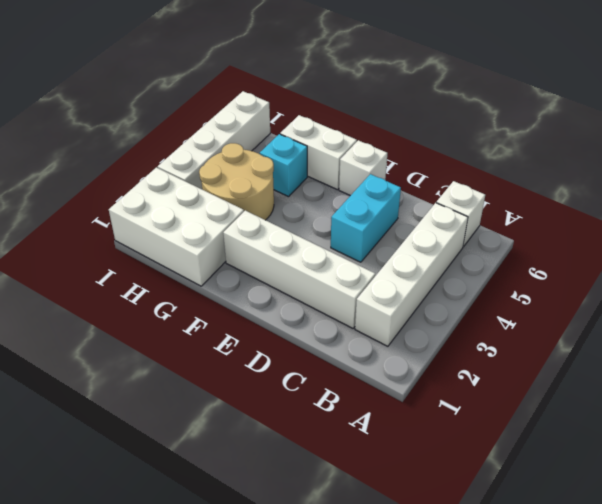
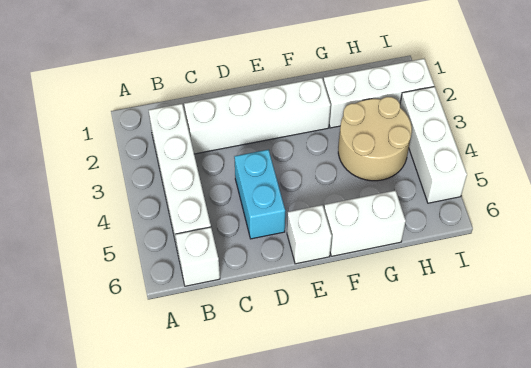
white 2x3 brick [109,167,244,286] -> white 1x3 brick [323,59,434,128]
cyan 1x1 brick [260,134,307,197] -> none
white 1x4 brick [158,91,270,189] -> white 1x3 brick [400,87,467,203]

